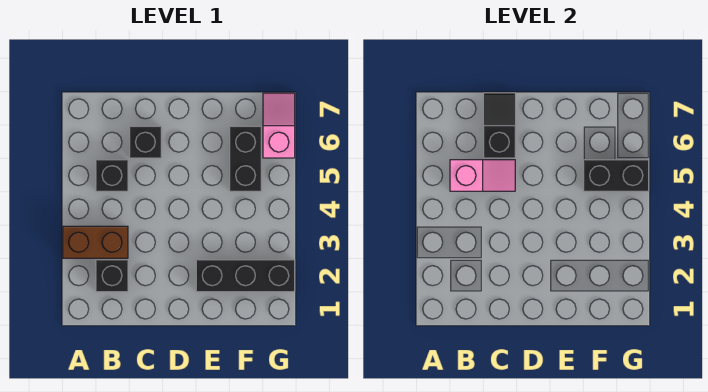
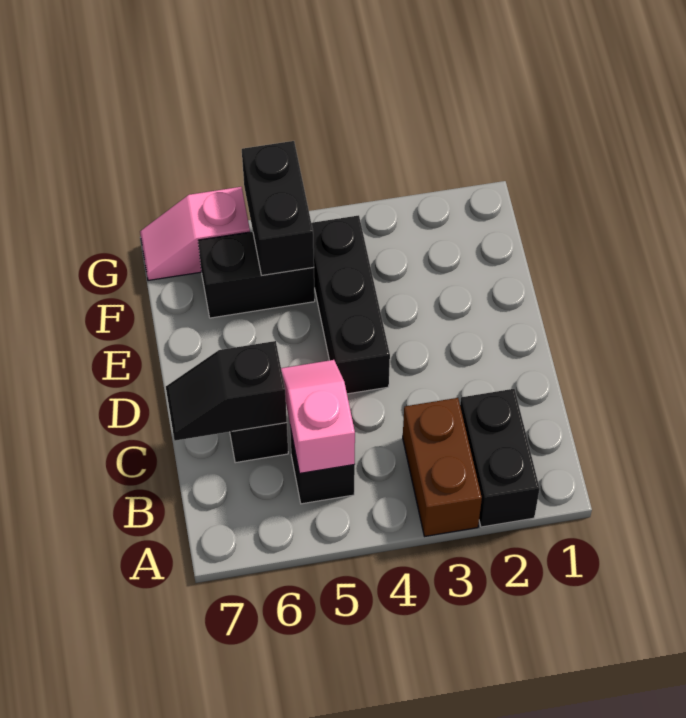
black 1x1 brick [96,260,128,292] -> black 1x2 brick [460,389,540,527]
black 1x3 brick [196,260,295,292] -> black 1x3 brick moved to [311,215,390,394]

